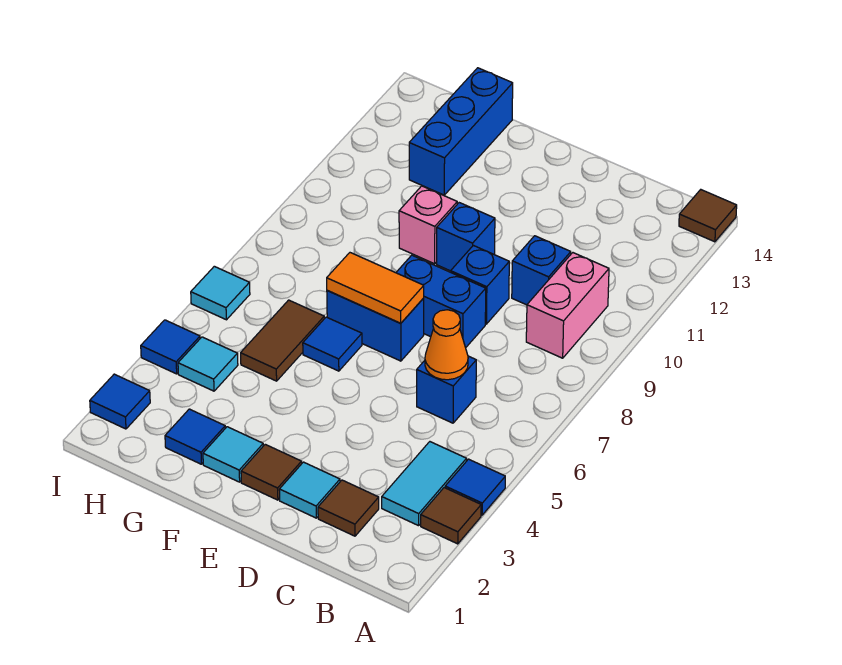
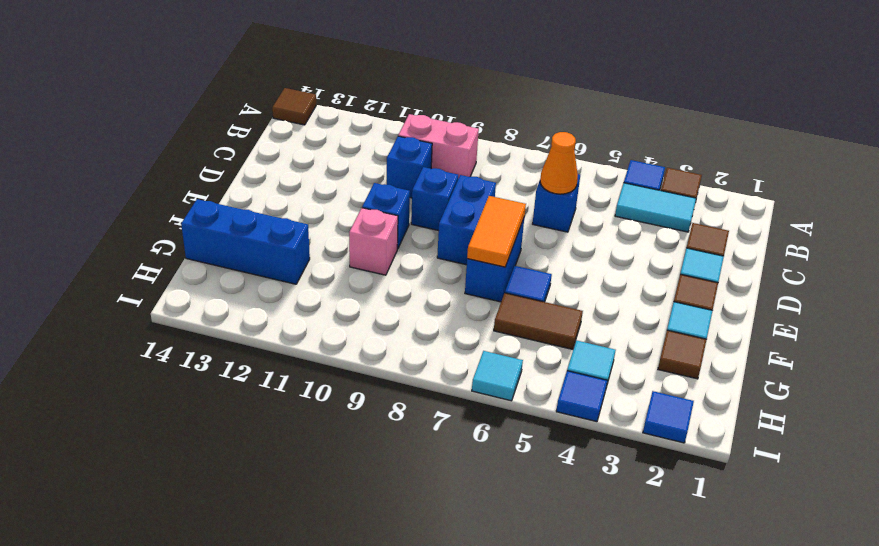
blue 1x1 tile [165,409,225,464] -> brown 1x1 tile [658,330,707,379]

